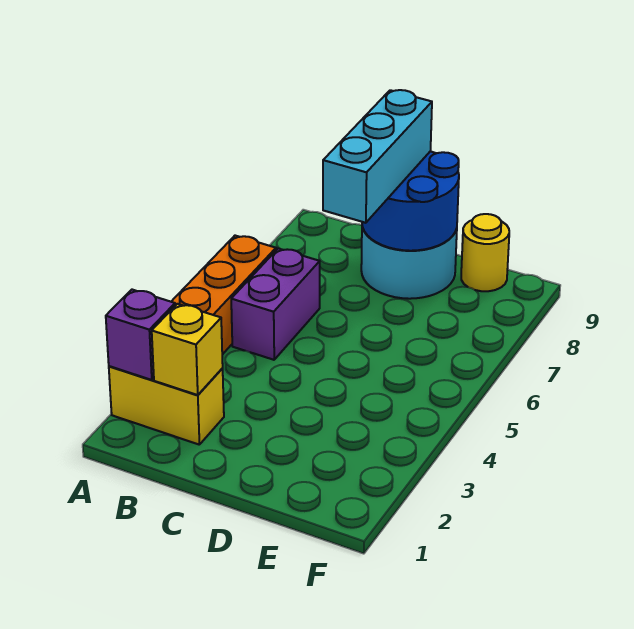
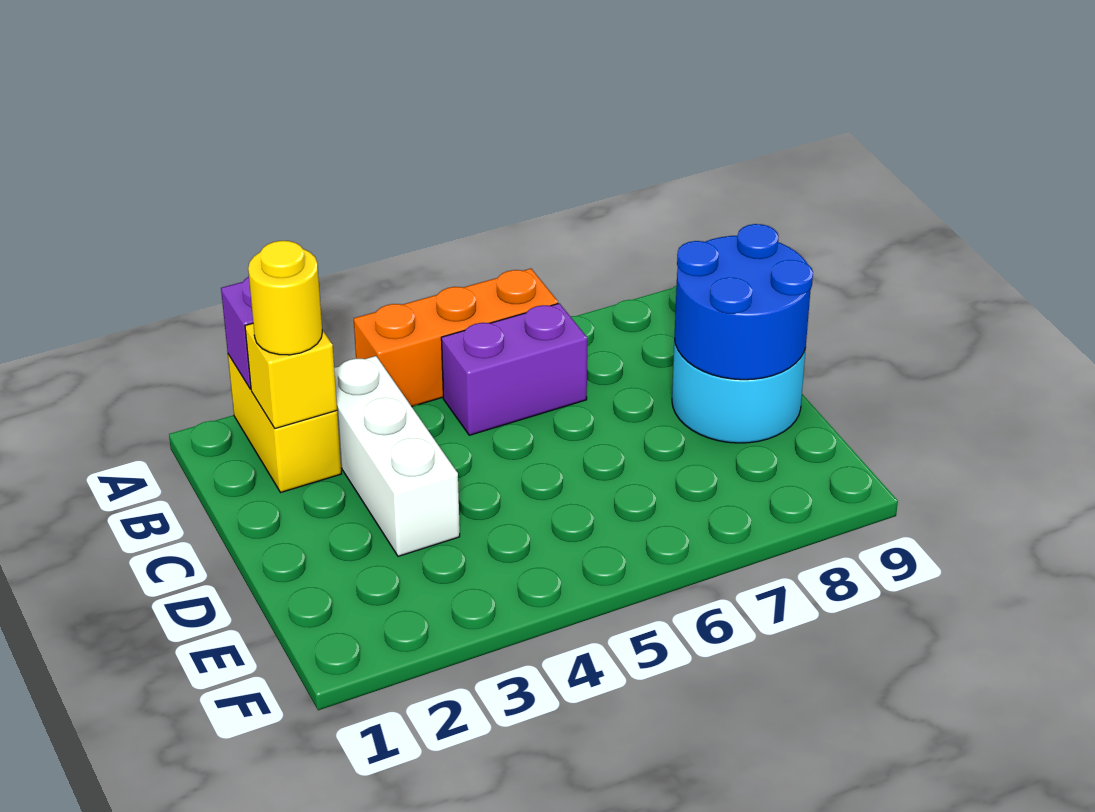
none -> white 1x3 brick [334,356,460,556]
cyan 1x3 brick [323,90,432,223] -> none
yellow 1x1 round brick [461,214,509,291] -> yellow 1x1 round brick moved to [248,241,322,355]

